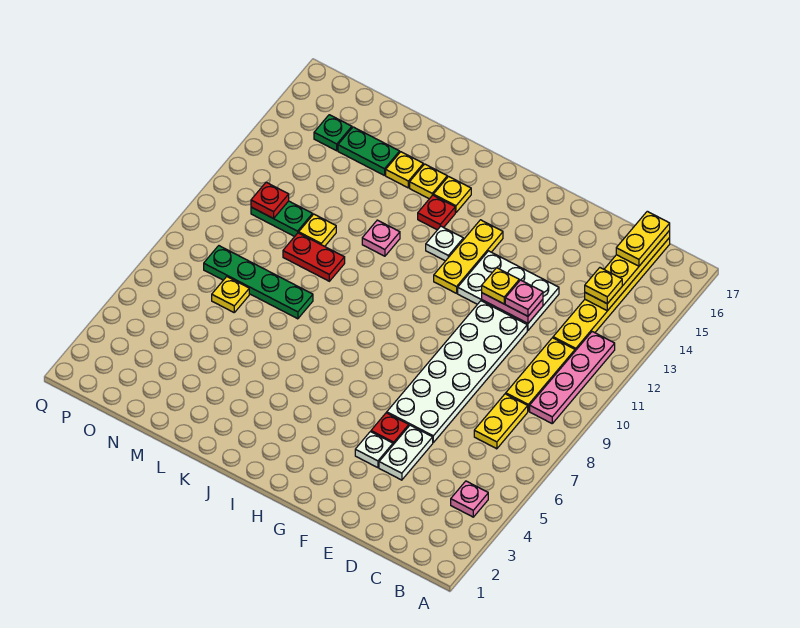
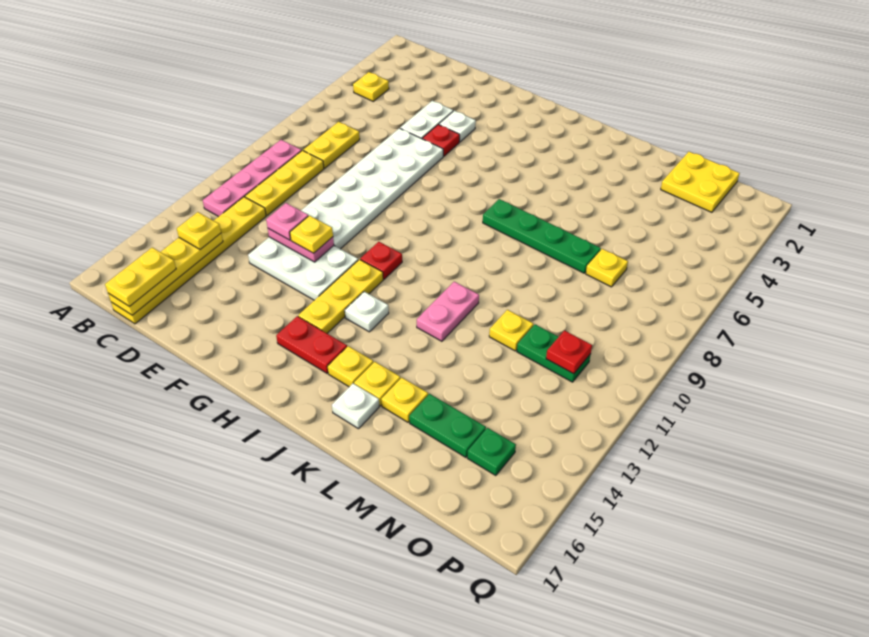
pink 1x1 plate [451,481,488,517] -> yellow 1x1 plate [353,72,389,101]
red 1x1 plate [418,195,455,230] -> red 1x1 plate moved to [360,242,402,279]
pink 1x1 plate [362,220,400,256] -> pink 1x2 plate [417,282,479,341]
none -> white 1x1 plate [332,383,379,429]
green 1x4 plate [204,246,313,319] -> green 1x4 plate moved to [483,199,601,273]
red 1x2 plate [283,233,345,281] -> red 1x2 plate moved to [276,316,347,373]
none -> yellow 2x2 plate [661,152,740,212]

